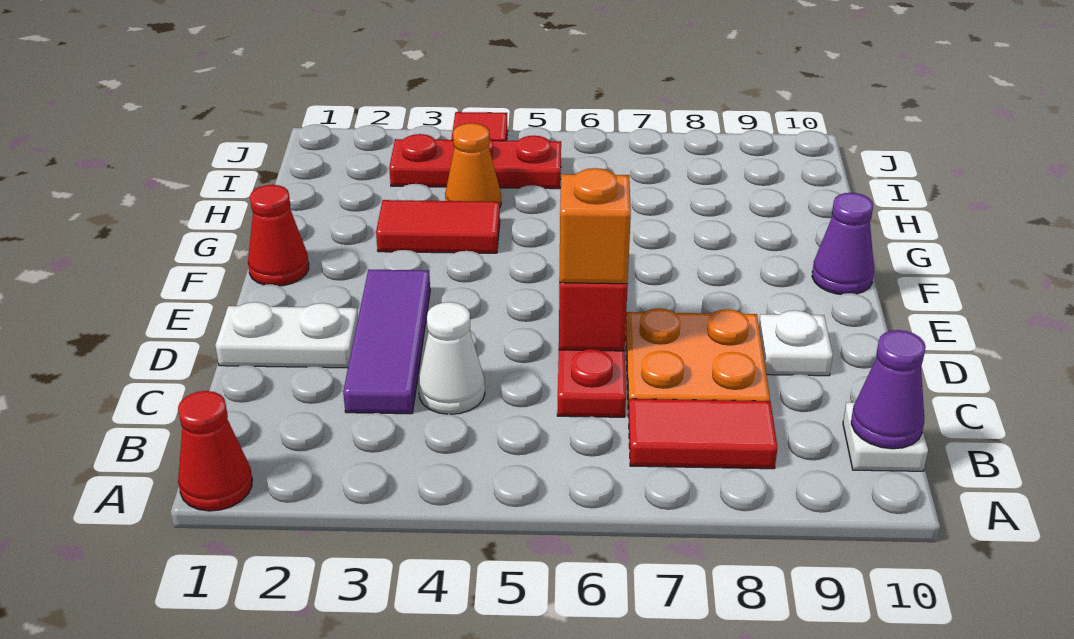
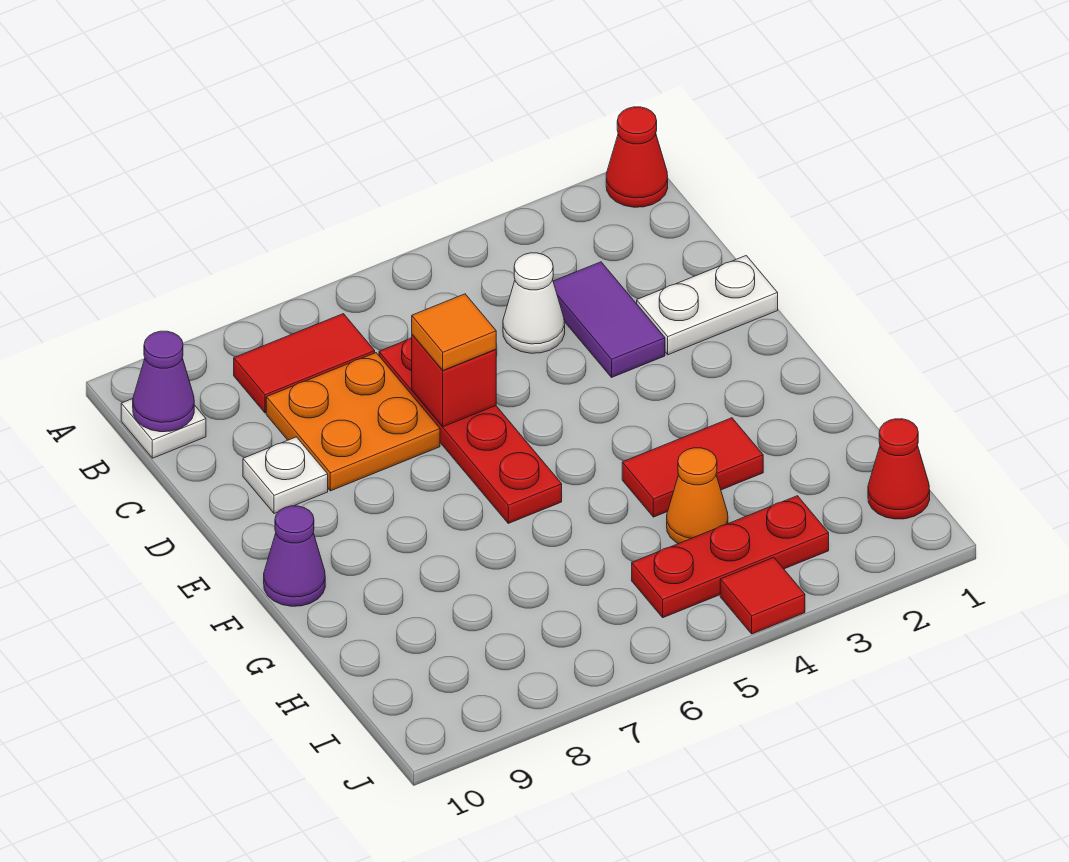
purple 1x3 tile [343,270,430,414] -> purple 1x2 tile [553,262,665,377]
orange 1x1 brick [559,168,631,284] -> orange 1x1 tile [412,294,496,370]
red 1x1 cone [248,185,309,286] -> red 1x1 cone moved to [868,419,930,519]

